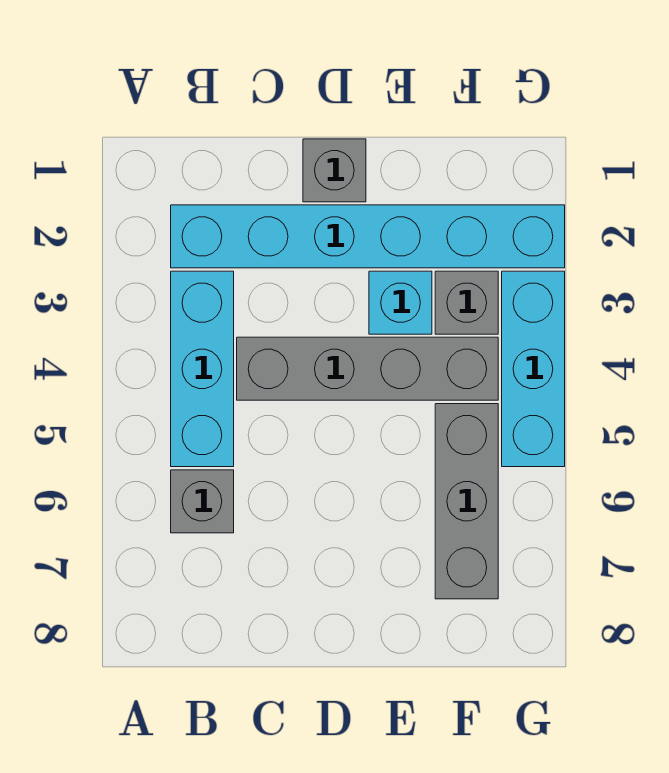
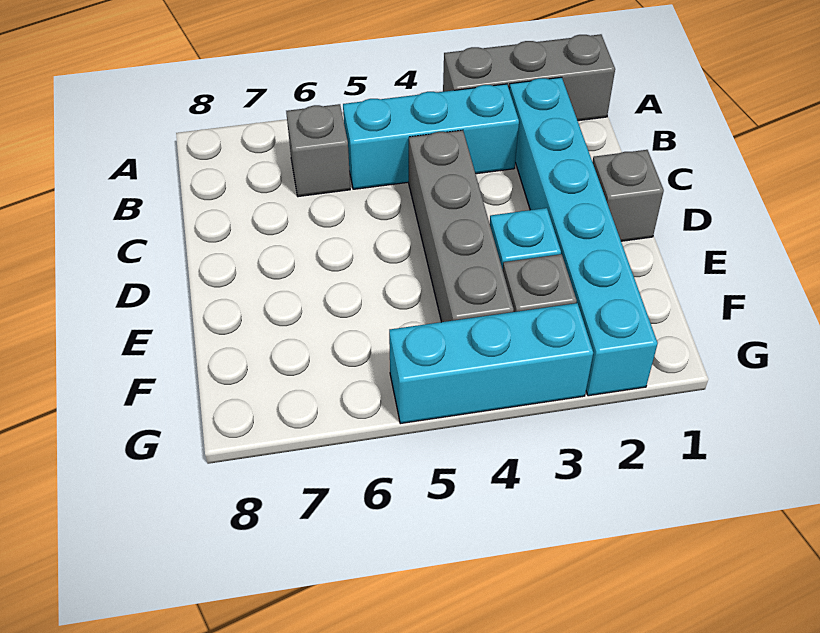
grey 1x3 brick [435,404,498,599] -> grey 1x3 brick moved to [443,34,615,121]

